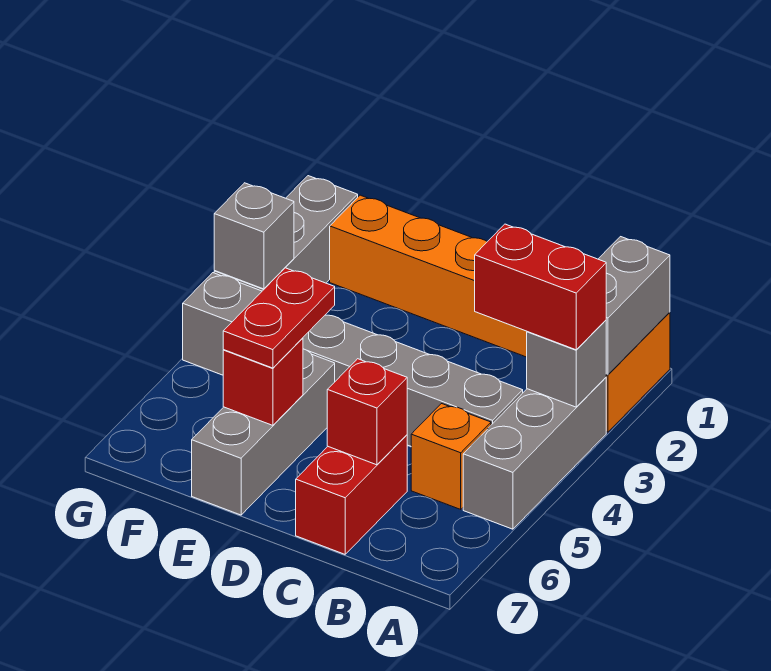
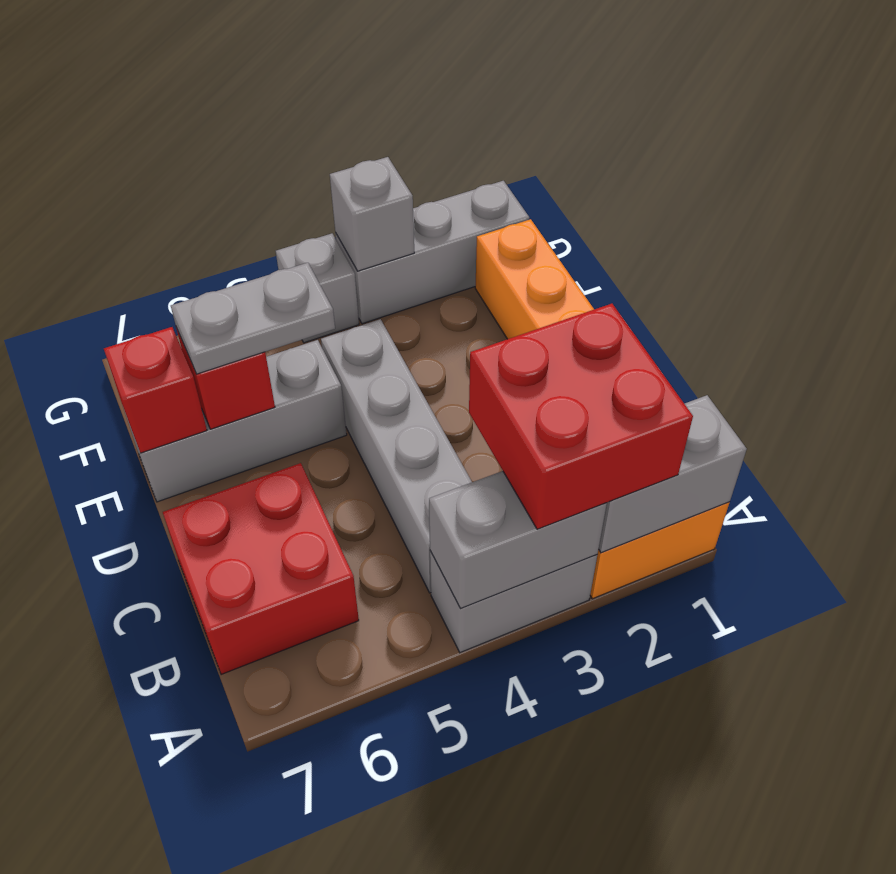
grey 1x3 brick [463,378,606,529] -> grey 1x2 brick [430,551,597,653]
grey 1x1 brick [527,320,606,407] -> grey 1x2 brick [429,471,607,609]
red 1x2 brick [475,224,606,350] -> red 2x2 brick [469,304,693,529]
orange 1x1 brick [411,404,491,509] -> none
red 1x2 brick [296,435,407,554] -> red 2x2 brick [163,463,359,675]
red 1x1 brick [327,359,407,465] -> red 1x1 brick moved to [104,327,207,453]
red 1x2 plate [223,268,335,368] -> grey 1x2 plate [171,263,335,374]

